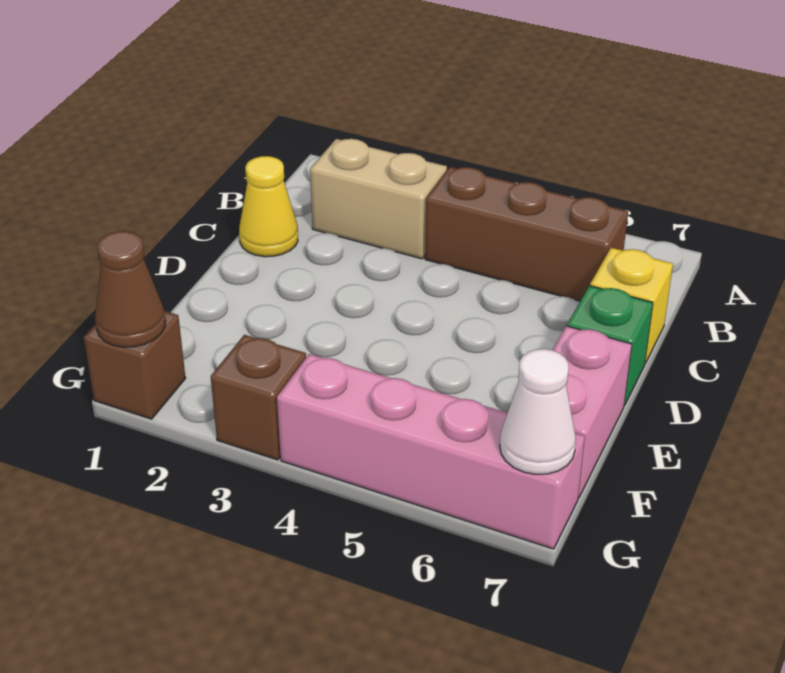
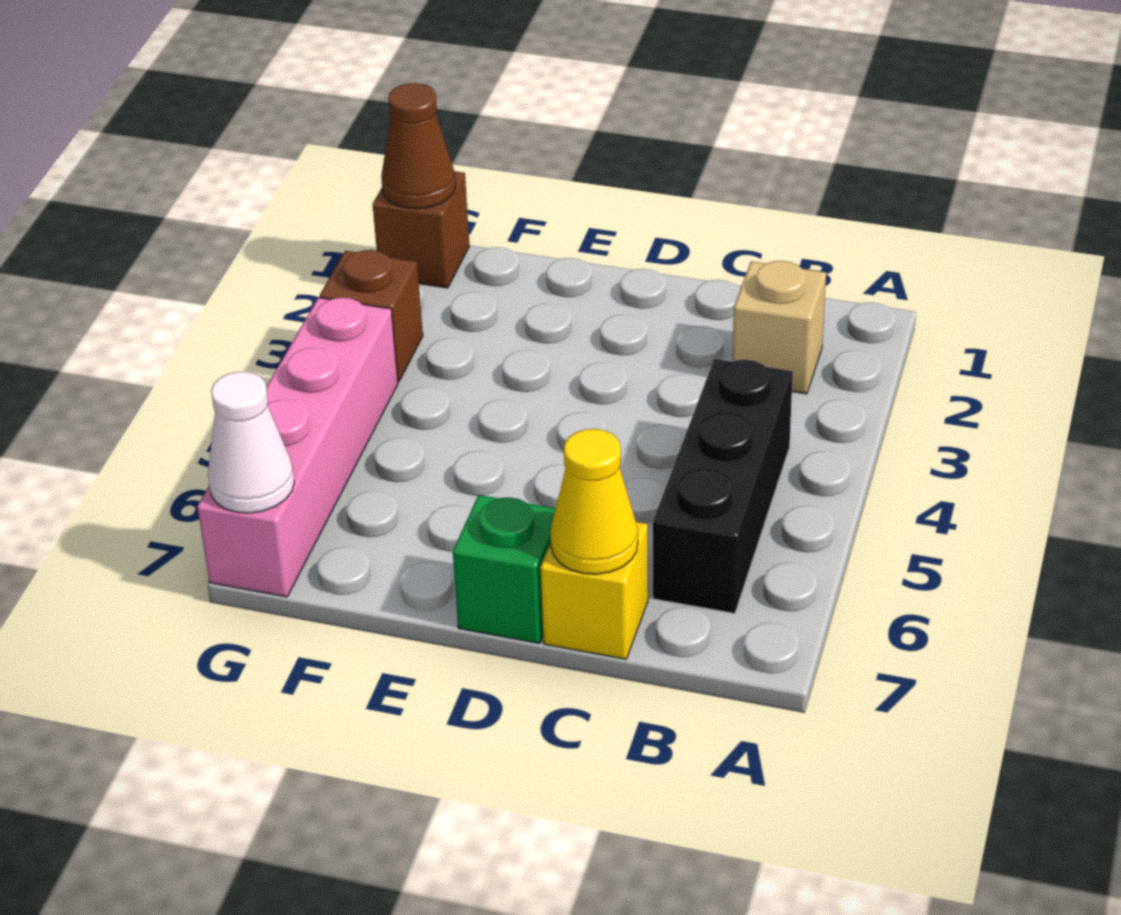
tan 1x2 brick [310,139,447,259] -> tan 1x1 brick [733,261,826,394]
brown 1x3 brick [425,167,628,301] -> black 1x3 brick [653,359,793,614]
yellow 1x1 cone [239,156,298,257] -> yellow 1x1 cone moved to [550,429,638,574]
pink 1x2 brick [553,326,632,498] -> none

